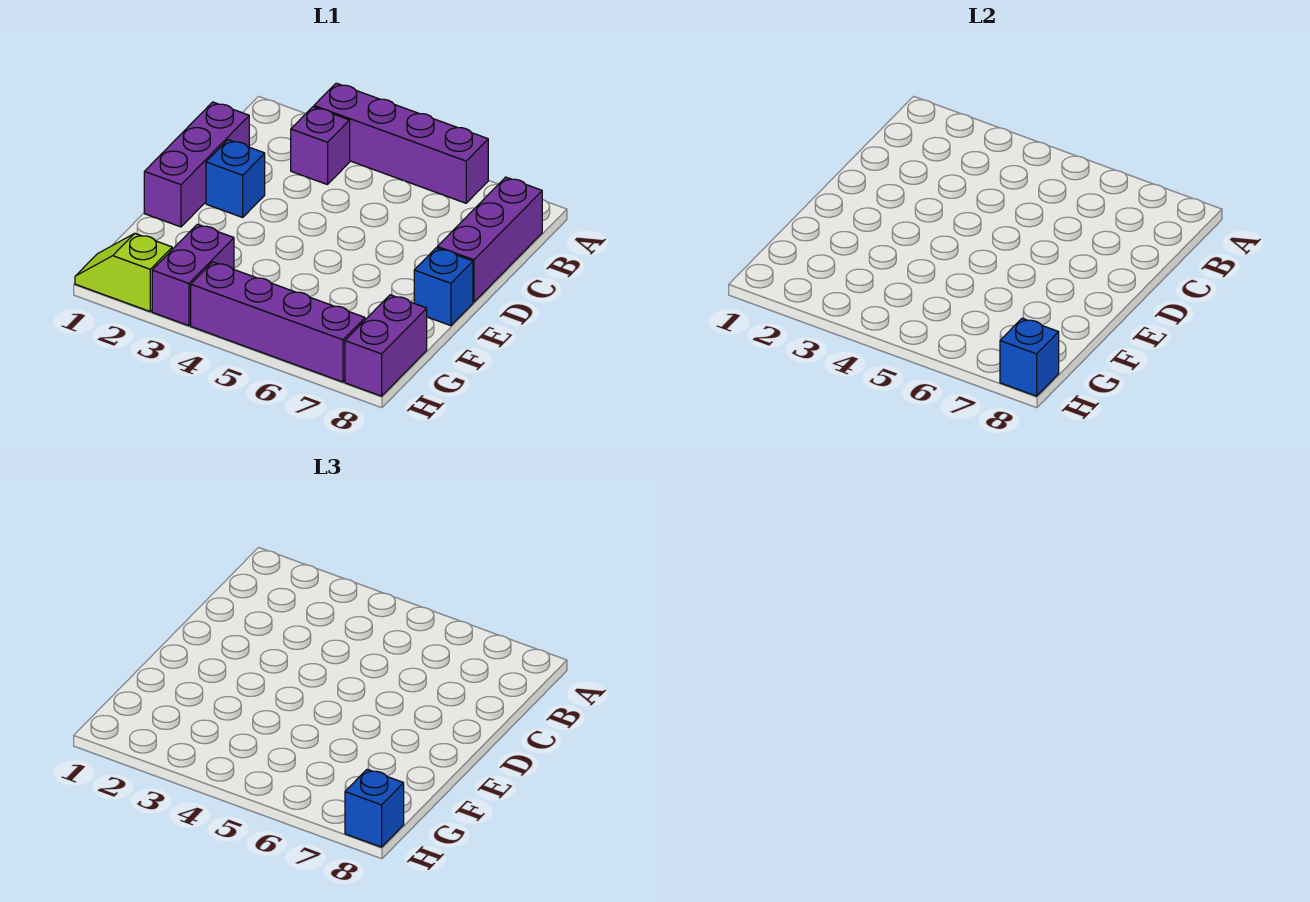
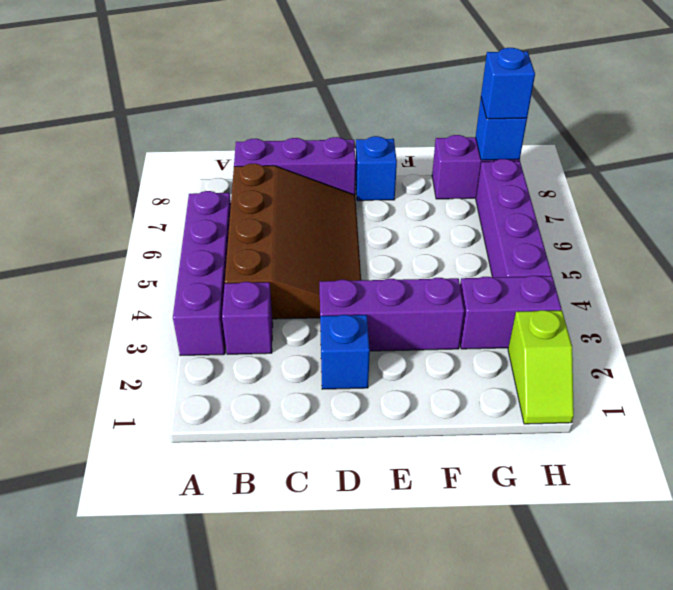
none -> brown 3x4 slope [225,164,361,319]
purple 1x3 brick [144,102,249,227] -> purple 1x3 brick moved to [320,278,464,351]

